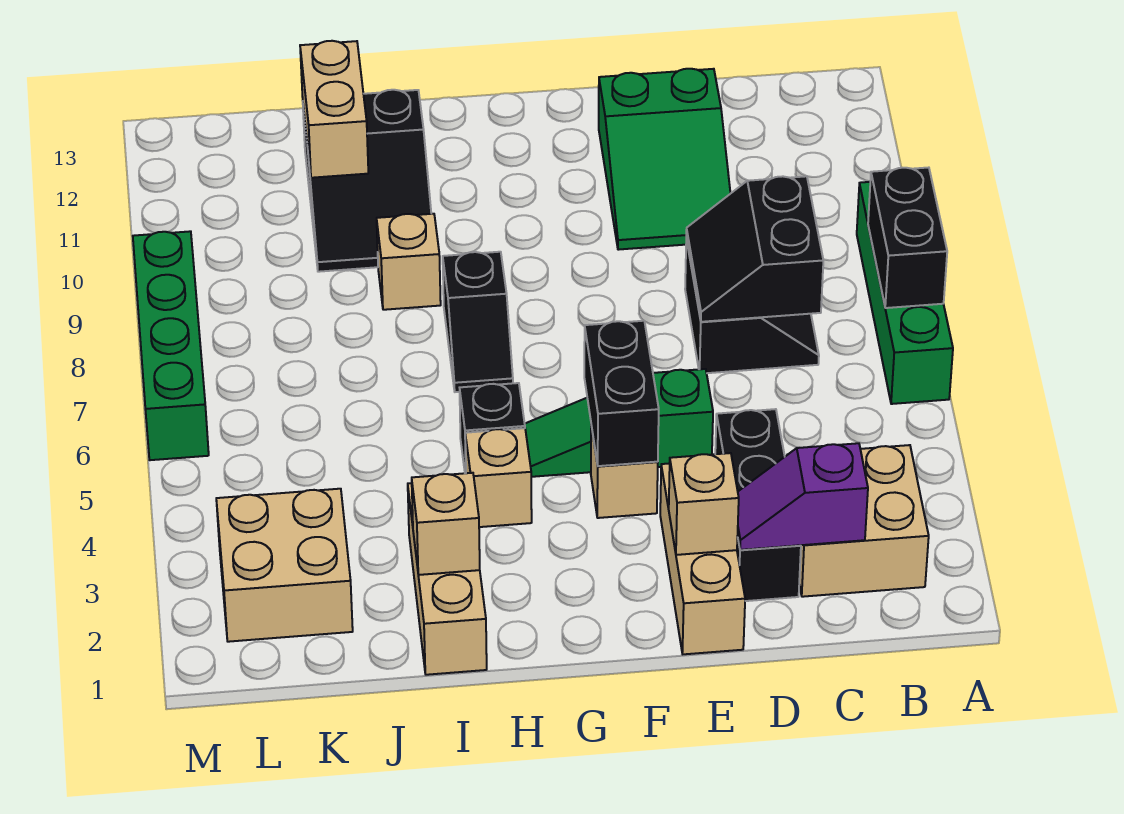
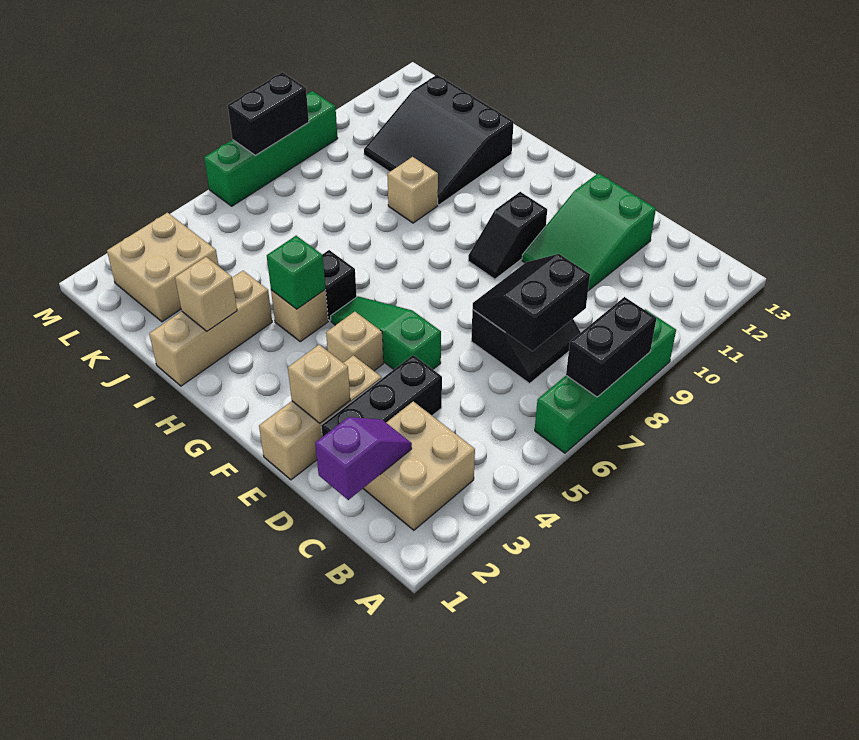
purple 1x2 slope [738,443,868,550] -> purple 1x2 slope turned to [315,417,412,500]
black 1x2 brick [584,321,659,466] -> black 1x2 brick moved to [228,72,309,155]
none -> green 1x1 brick [267,236,325,309]
black 1x2 slope [443,252,513,392] -> black 1x2 slope moved to [468,192,547,279]
black 2x3 slope [303,90,431,272] -> black 3x3 slope [364,75,514,205]
tan 1x2 brick [300,41,368,178] -> none

